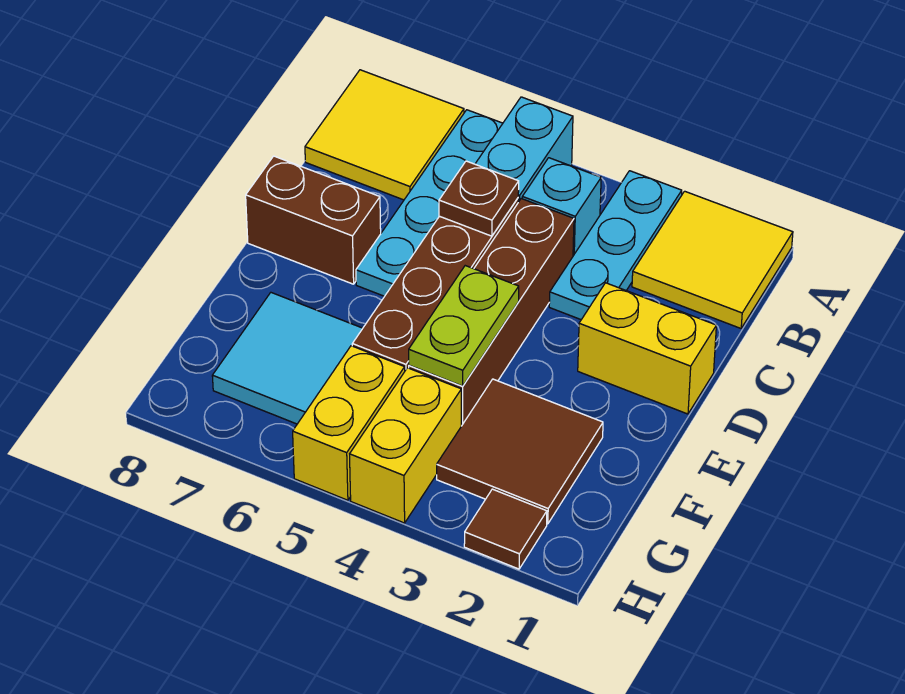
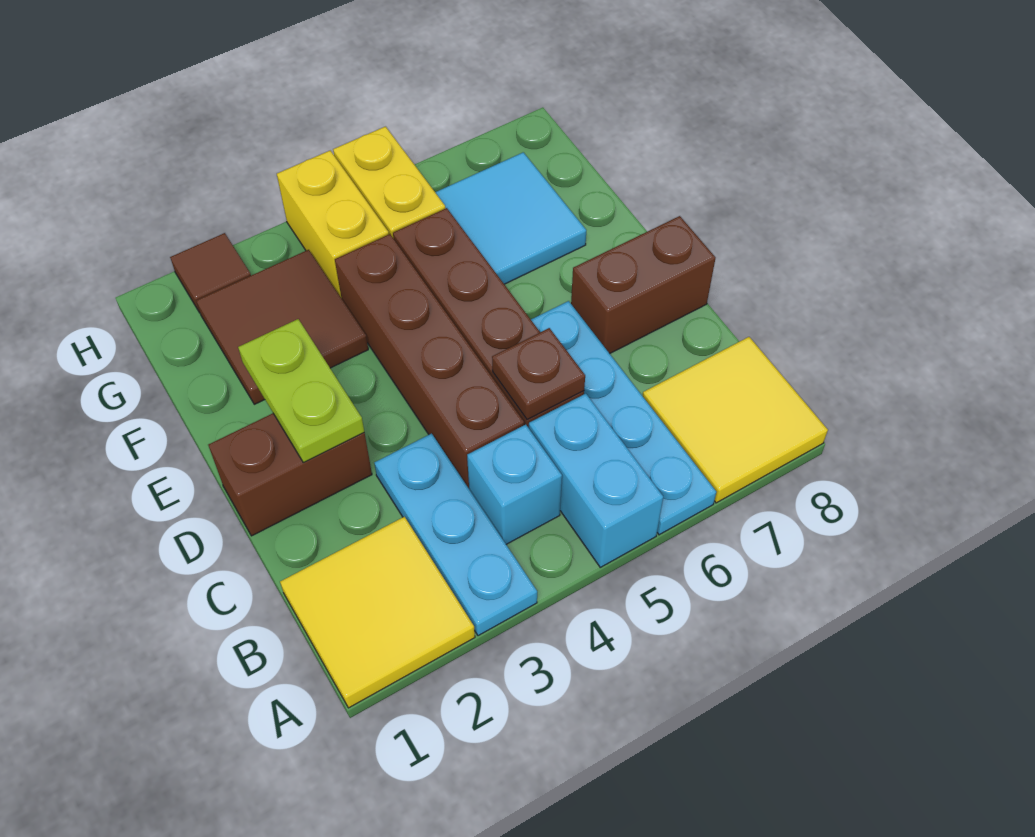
yellow 1x2 brick [578,283,716,414] -> brown 1x2 brick [208,413,372,536]
lime 1x2 plate [409,266,519,386] -> lime 1x2 plate moved to [238,319,364,463]

